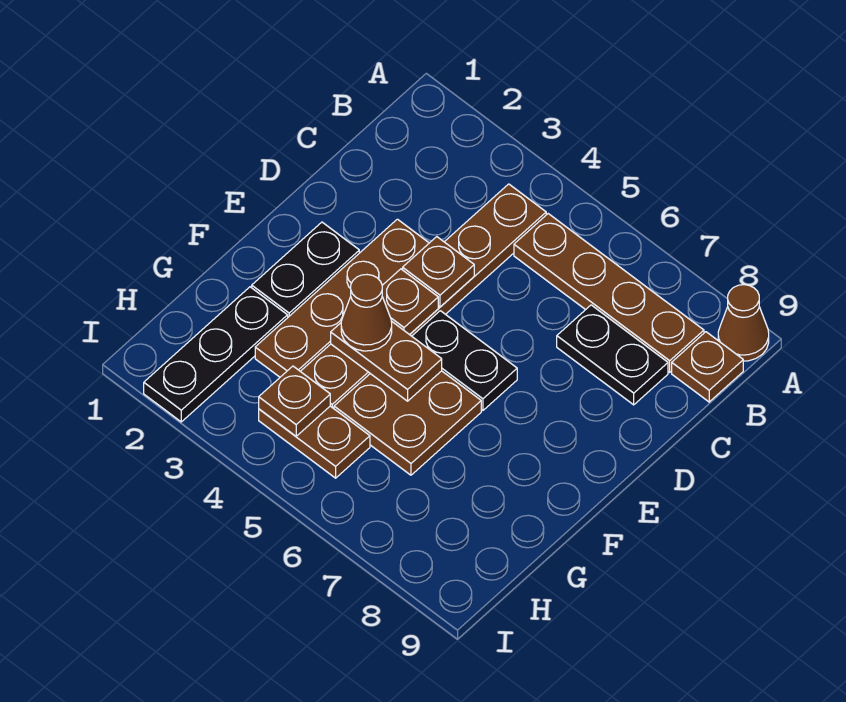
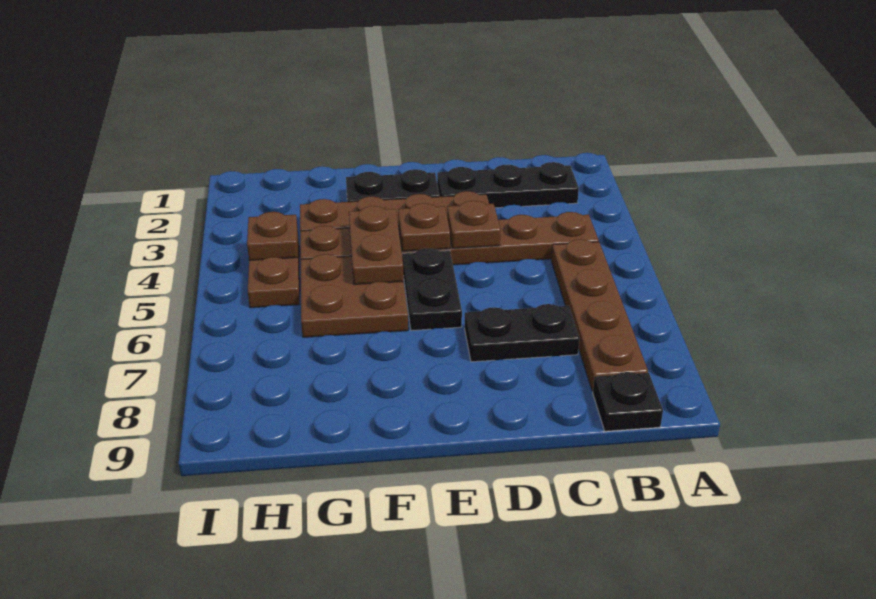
brown 1x1 cone [718,285,769,361] -> none
brown 1x1 plate [672,332,743,402] -> black 1x1 plate [593,372,663,431]
black 1x2 plate [557,305,668,405] -> black 1x2 plate turned to [465,304,580,362]
brown 1x1 cone [341,275,392,351] -> none
black 1x3 plate [144,287,288,422] -> black 1x3 plate moved to [437,162,579,208]

